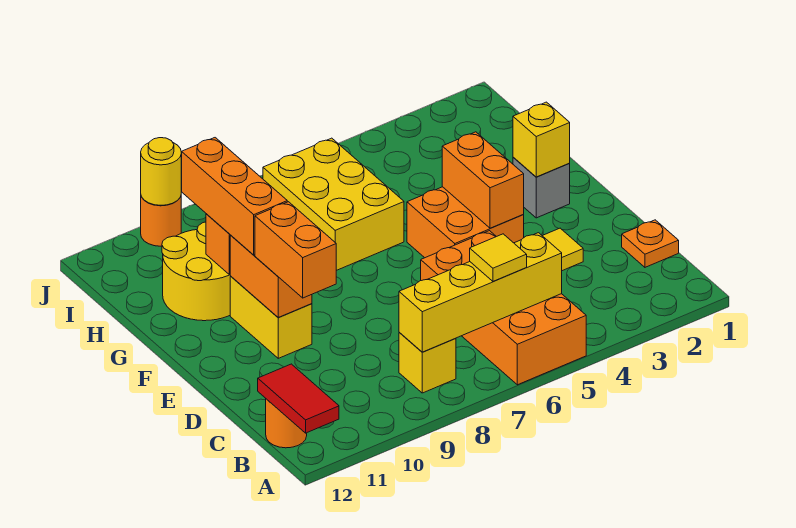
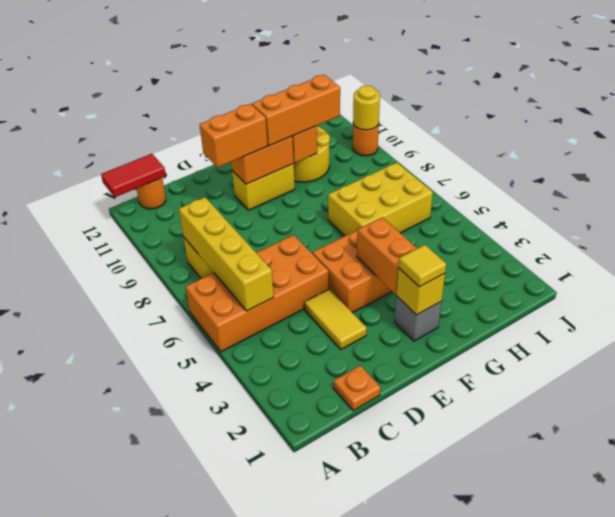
yellow 1x1 tile [470,234,527,282] -> yellow 1x1 tile moved to [398,245,446,287]
orange 1x2 brick [442,132,524,228] -> orange 1x2 brick turned to [357,217,417,294]

